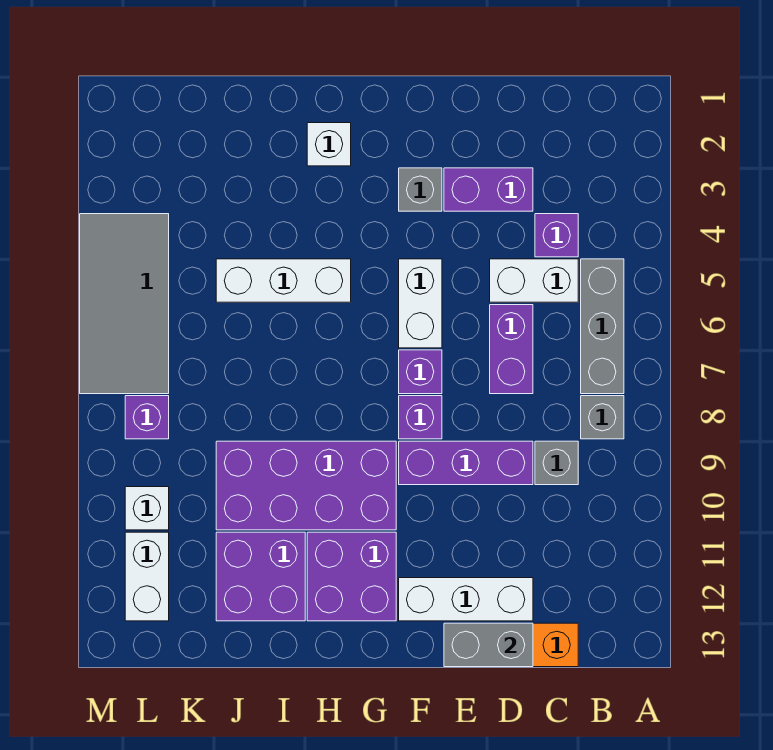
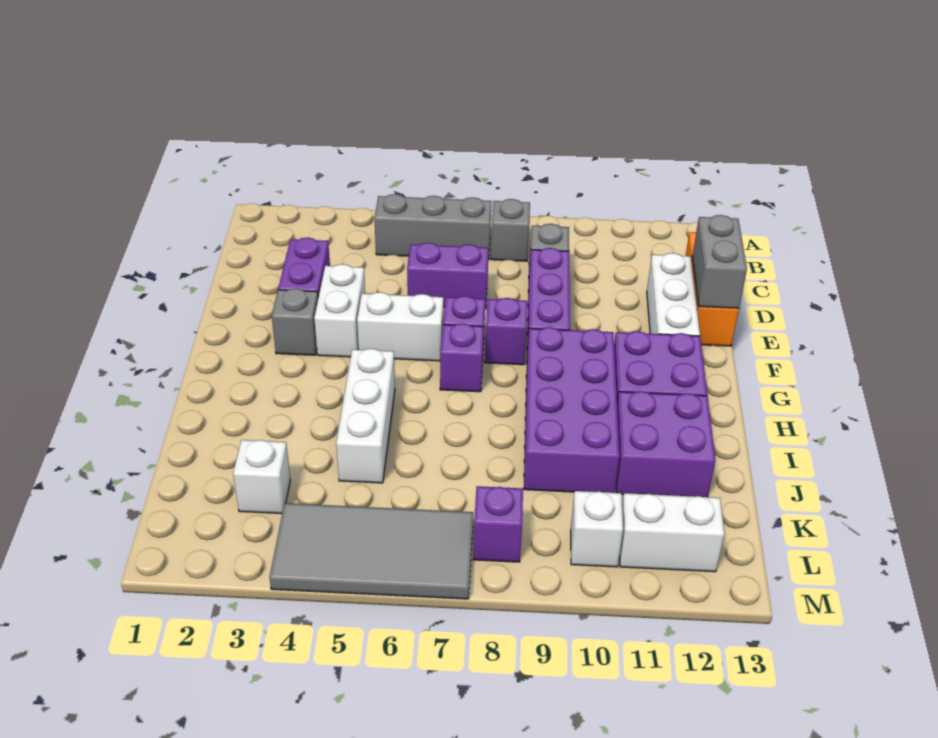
purple 1x1 brick [535,214,578,257] -> purple 1x1 brick moved to [440,324,484,392]
white 1x2 brick [490,259,578,302] -> white 1x2 brick moved to [314,264,365,357]
white 1x1 brick [307,123,351,166] -> white 1x1 brick moved to [233,440,290,514]

